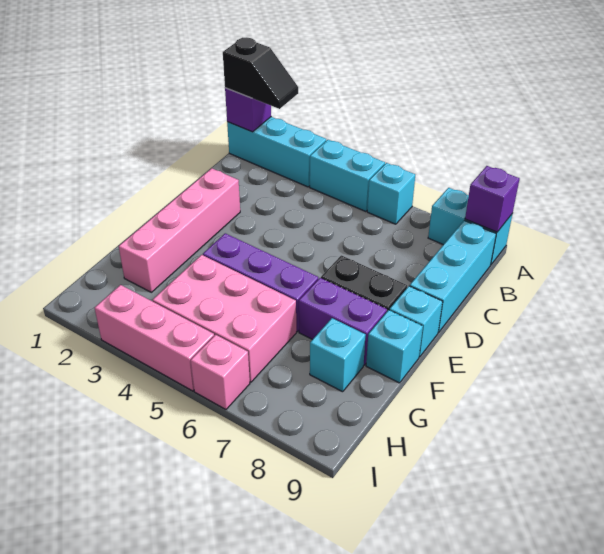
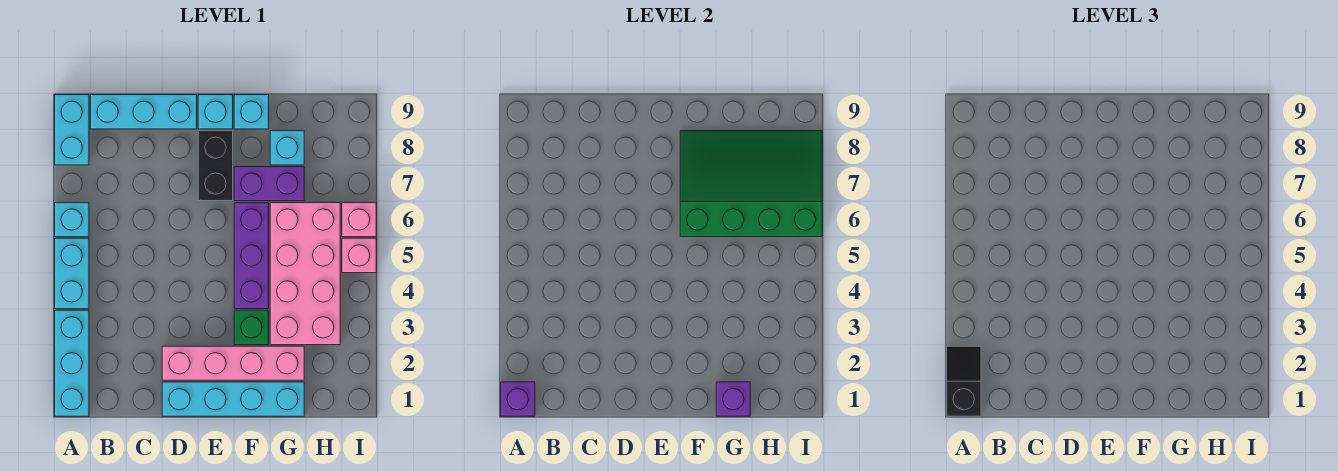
purple 1x1 brick [465,166,519,232] -> purple 1x1 brick moved to [716,382,750,416]
none -> cyan 1x4 brick [162,382,304,416]
none -> green 1x1 brick [234,310,269,345]
none -> green 3x4 slope [680,131,822,237]
purple 1x2 brick [299,278,387,365] -> purple 1x2 brick turned to [234,167,304,201]
pink 2x3 brick [153,255,296,382] -> pink 2x4 brick [270,203,340,345]
pink 1x3 brick [94,285,214,391] -> pink 1x1 brick [342,238,376,273]

